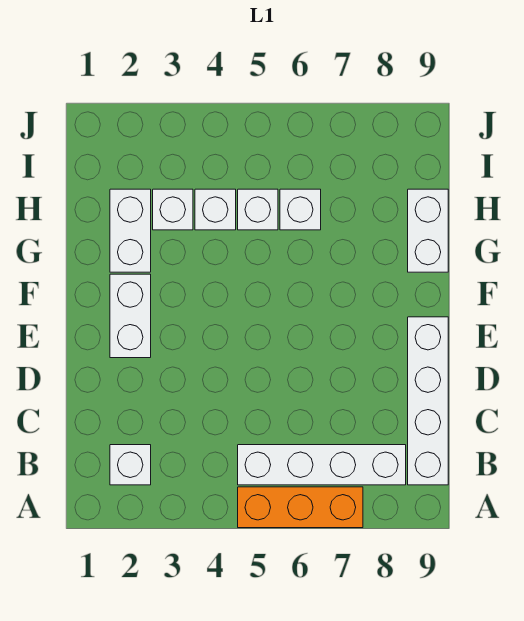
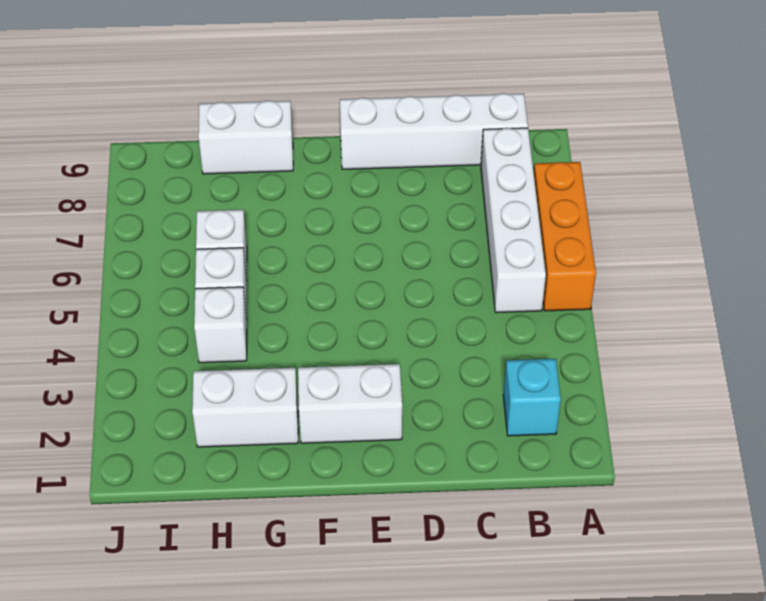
white 1x1 brick [110,445,151,485] -> cyan 1x1 brick [503,359,561,436]
white 1x1 brick [153,189,193,230] -> none

